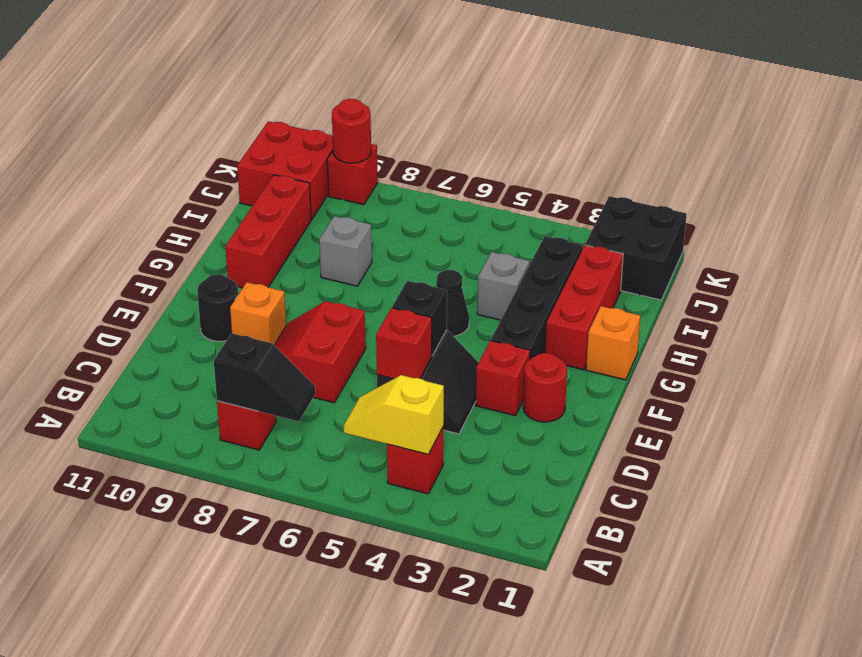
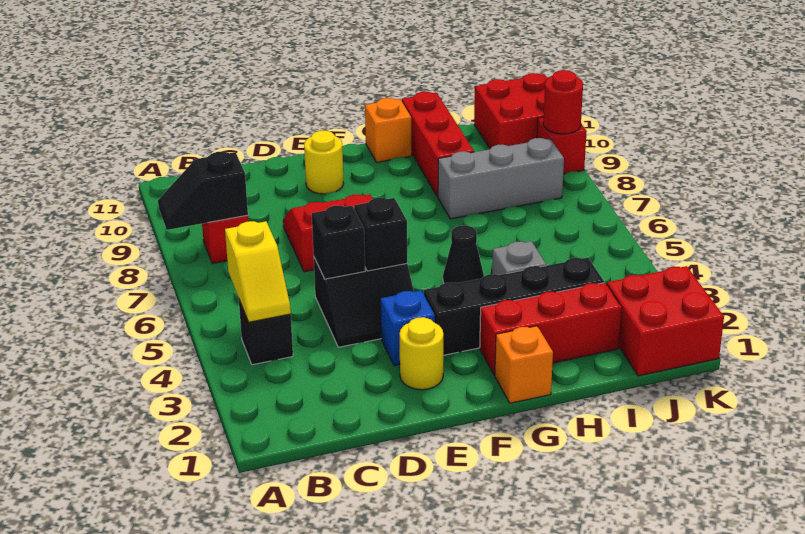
red 1x1 brick [387,428,443,494] -> black 1x1 brick [239,300,293,365]
yellow 1x2 slope [344,375,444,454] -> yellow 1x2 slope turned to [225,221,291,322]
black 1x2 slope [214,333,315,421] -> black 1x2 slope turned to [158,152,248,230]
red 1x1 brick [376,308,432,379] -> black 1x1 brick [312,206,365,279]
red 1x1 round brick [523,353,567,422] -> yellow 1x1 round brick [400,317,443,390]
red 1x1 brick [476,341,530,416] -> blue 1x1 brick [381,290,435,365]
orange 1x1 brick [230,282,286,345] -> orange 1x1 brick moved to [365,98,412,162]
black 1x1 round brick [197,275,238,342] -> yellow 1x1 round brick [304,131,344,194]
red 1x3 brick [225,175,311,288] -> red 1x3 brick turned to [402,92,474,197]
grey 1x1 brick [319,216,372,286] -> grey 1x3 brick [438,138,564,219]
black 2x2 brick [585,196,686,300] -> red 2x2 brick [607,266,724,376]

